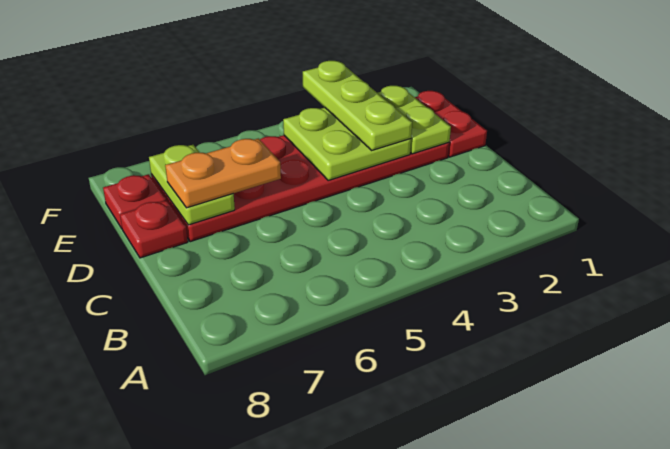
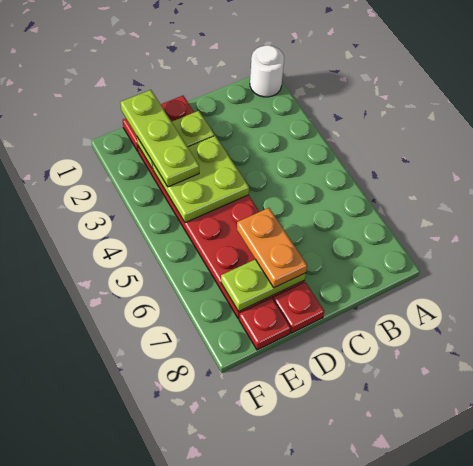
none -> white 1x1 round brick [250,45,284,97]
lime 1x3 plate [303,61,412,150] -> lime 1x3 plate turned to [120,90,199,187]

